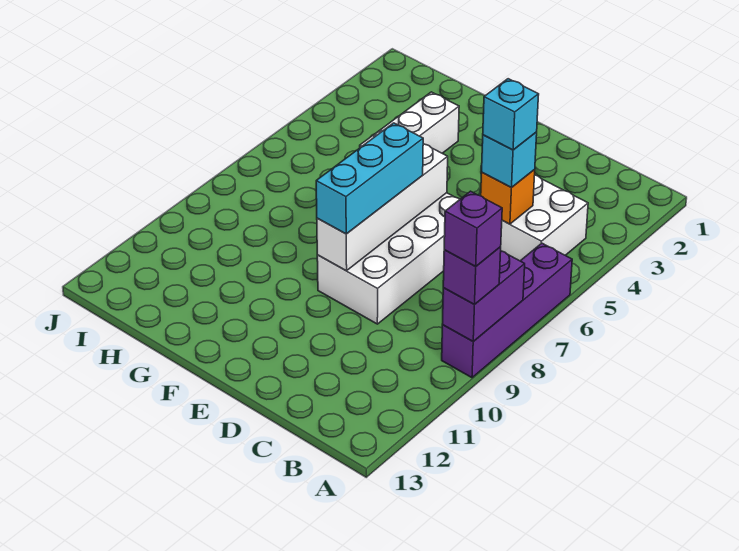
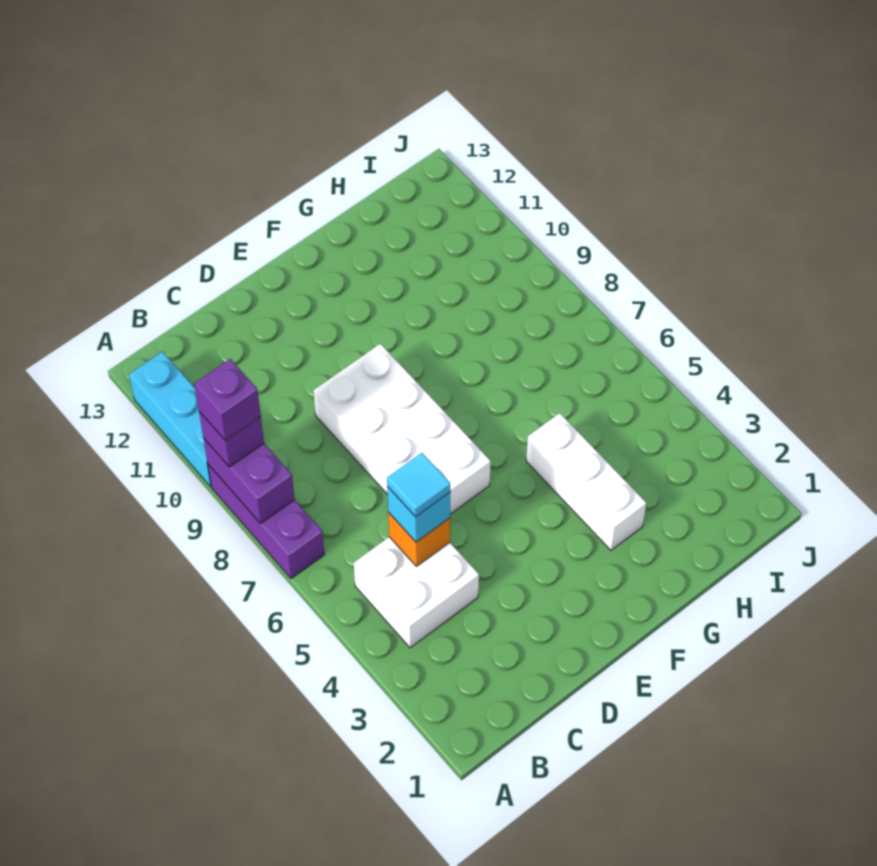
purple 1x4 brick [442,243,572,378] -> purple 1x3 brick [208,465,324,579]
cyan 1x1 brick [483,79,539,150] -> cyan 1x1 tile [387,453,450,517]
white 1x4 brick [317,144,448,271] -> none
cyan 1x3 brick [316,123,423,234] -> cyan 1x3 brick moved to [129,352,211,487]

